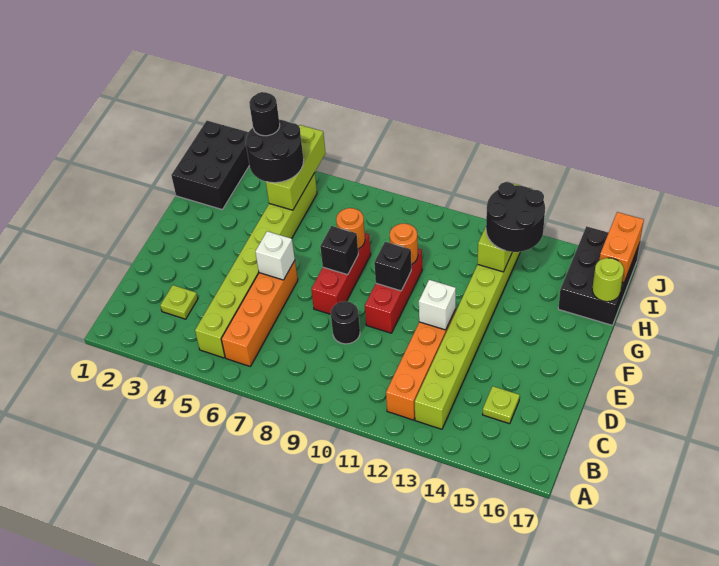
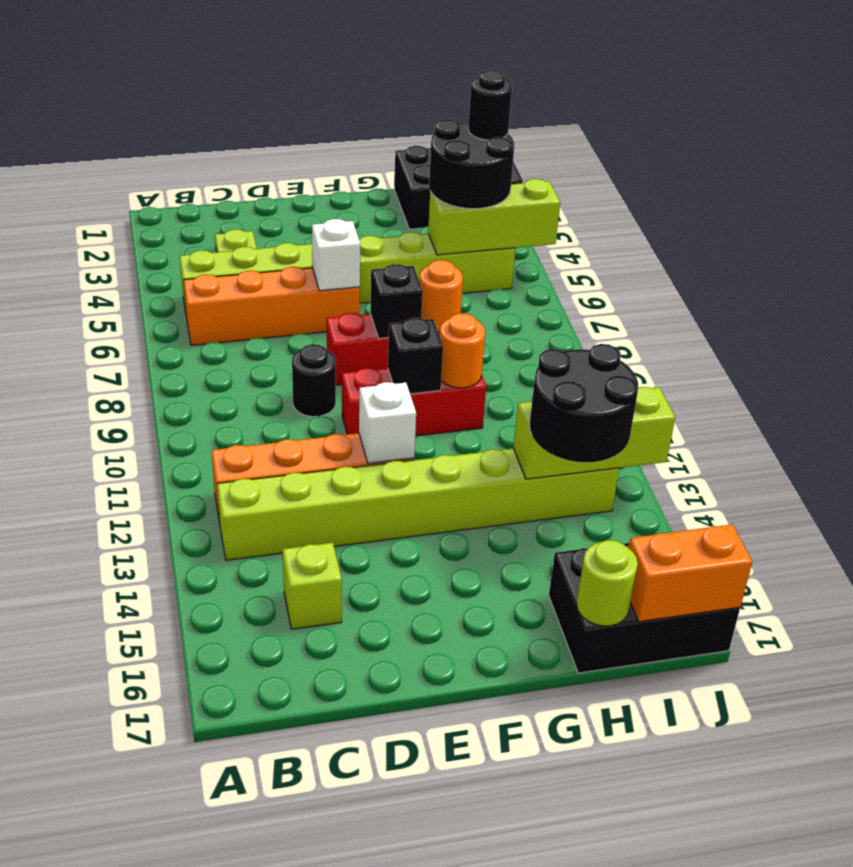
lime 1x1 plate [483,386,520,424] -> lime 1x1 brick [283,543,342,629]

